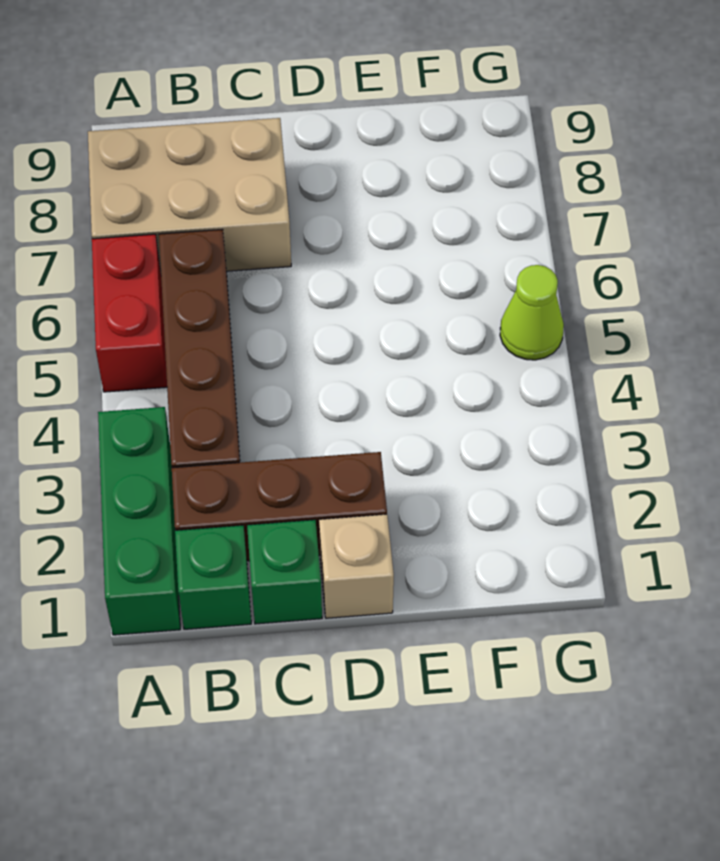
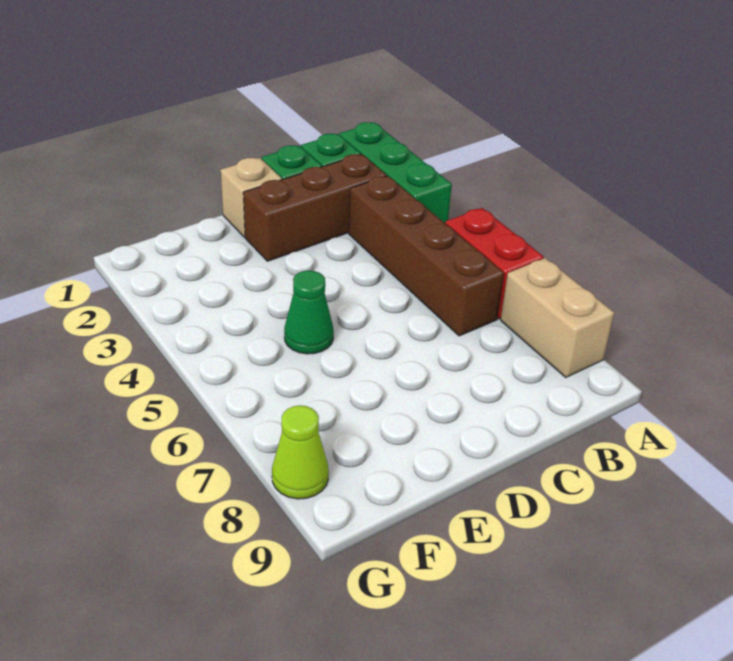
tan 2x3 brick [88,118,291,271] -> tan 1x2 brick [501,258,614,378]
none -> green 1x1 cone [284,271,334,354]
lime 1x1 cone [500,265,564,360] -> lime 1x1 cone moved to [272,405,329,499]

